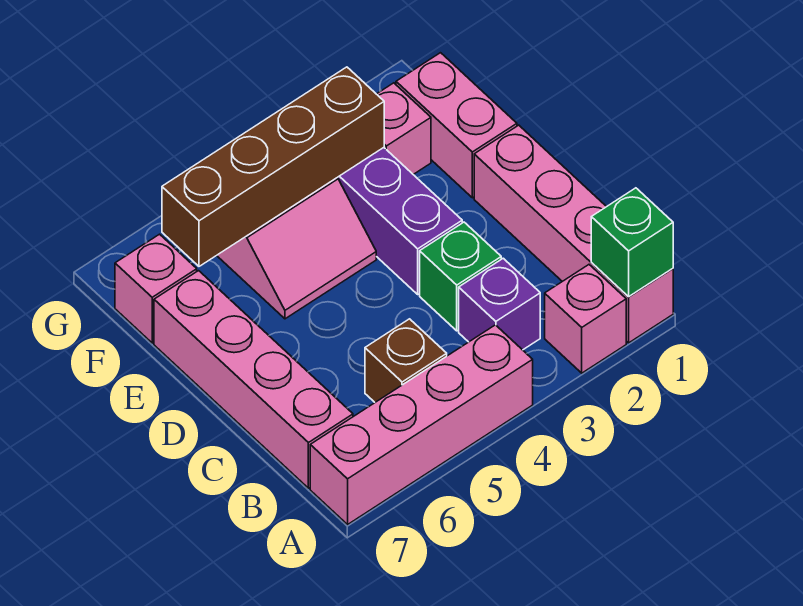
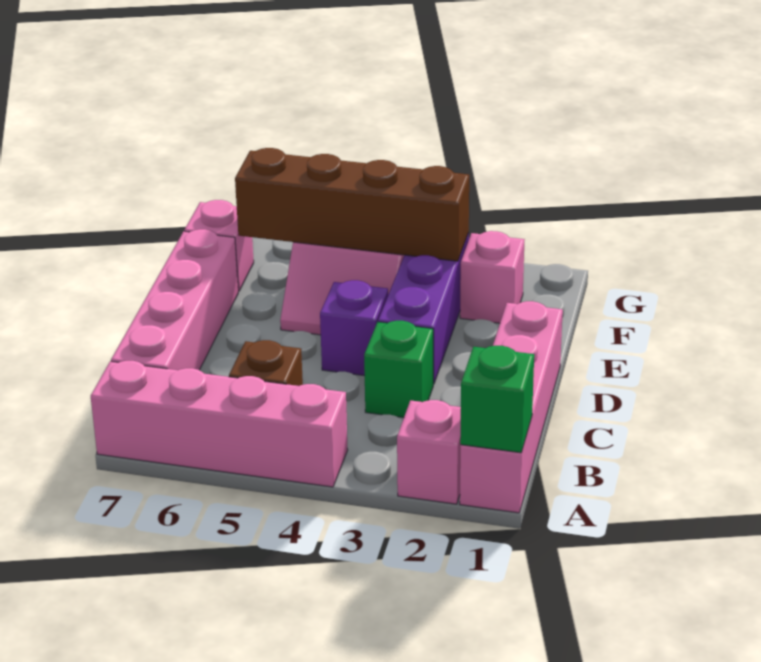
purple 1x1 brick [459,258,540,350] -> purple 1x1 brick moved to [320,280,388,376]
pink 1x2 brick [396,53,517,198] -> none

